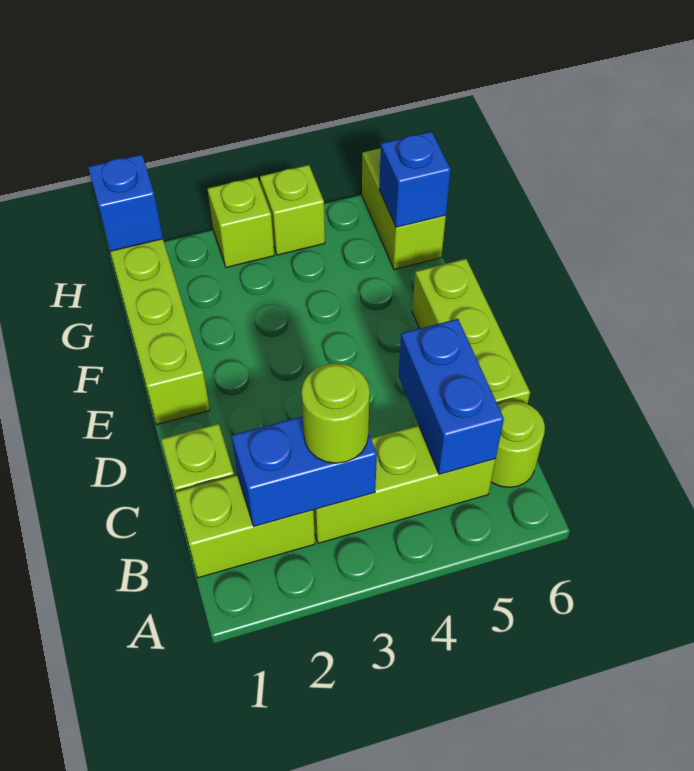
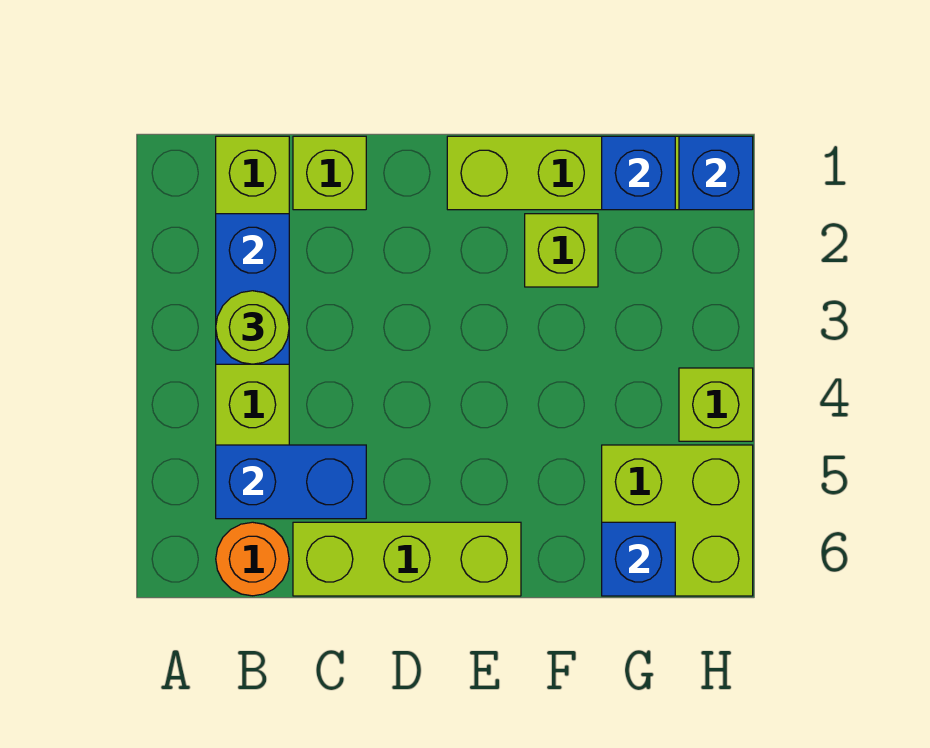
lime 1x1 round brick [491,401,545,487] -> orange 1x1 round brick [216,522,289,596]
none -> blue 1x1 brick [602,136,675,210]
lime 1x2 brick [362,148,446,269] -> lime 2x2 brick [602,445,753,596]
lime 1x1 brick [208,177,274,267] -> lime 1x1 brick moved to [525,214,598,287]

